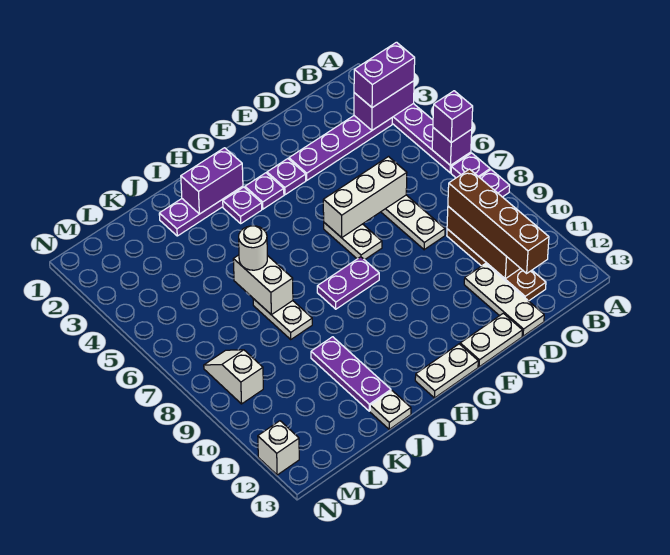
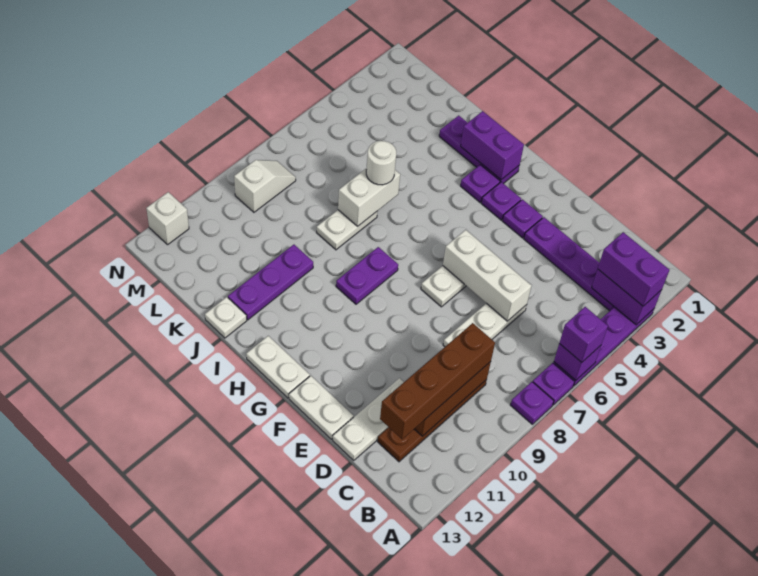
purple 1x2 plate [317,257,379,309] -> purple 1x2 plate turned to [336,247,398,304]

